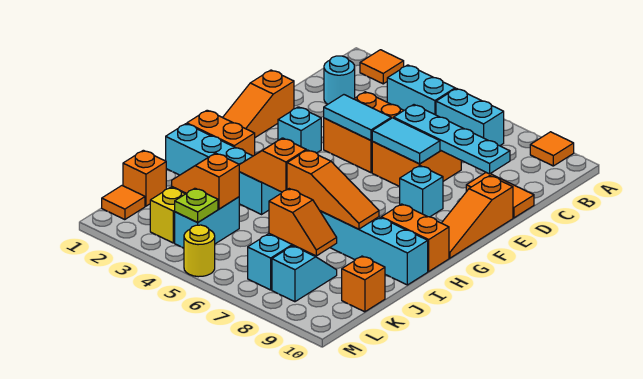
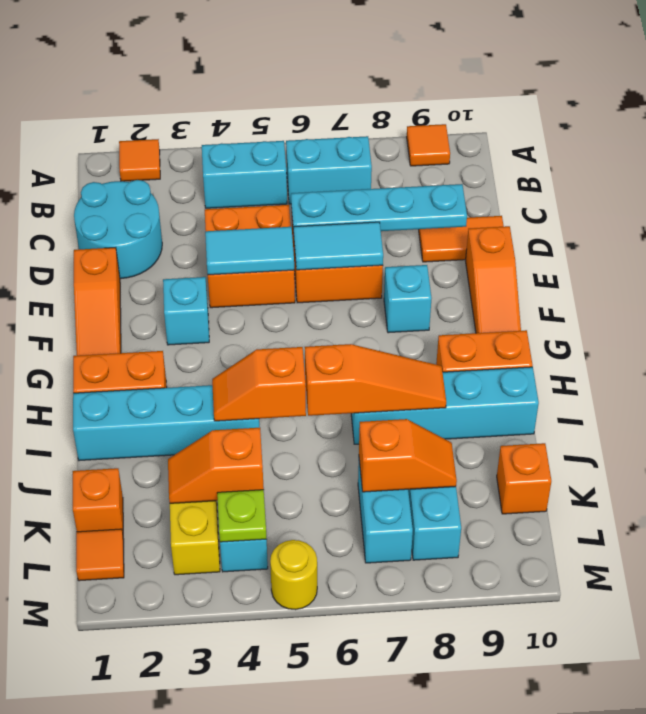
cyan 1x1 round brick [324,56,355,104] -> cyan 2x2 round brick [74,180,162,279]

